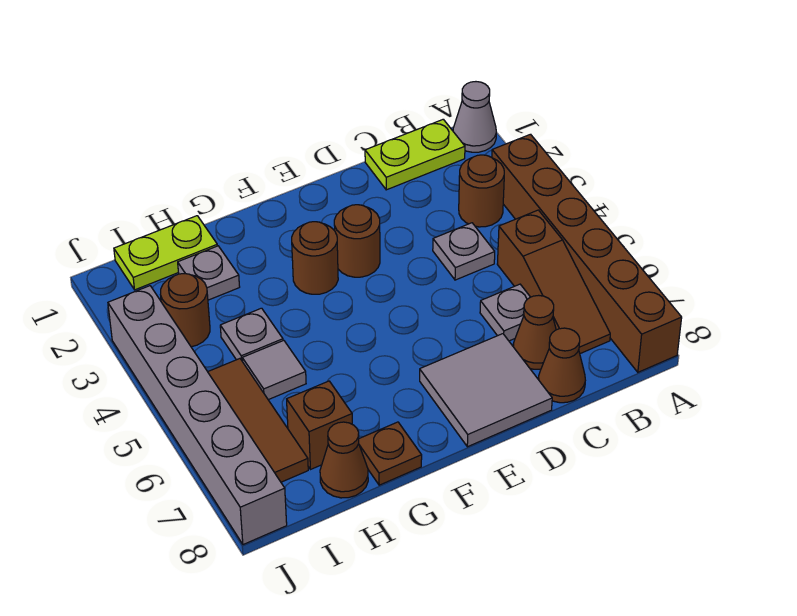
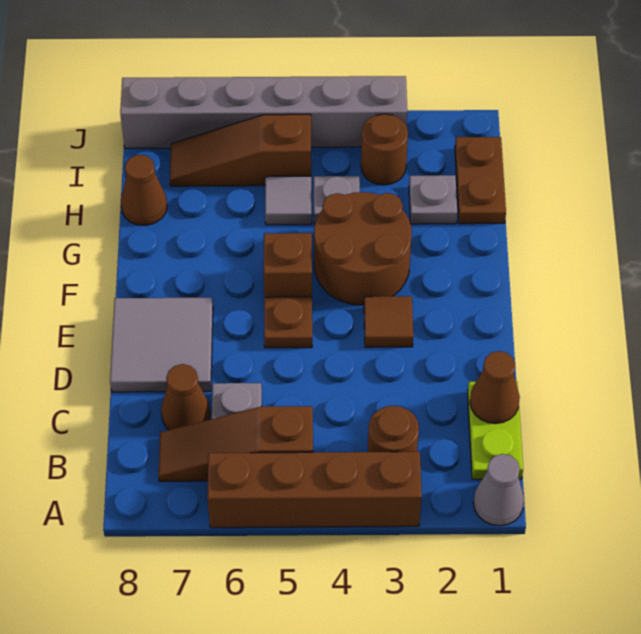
brown 1x6 brick [492,134,682,372] -> brown 1x4 brick [207,452,422,528]
grey 1x1 plate [433,223,495,280] -> none
brown 1x1 cone [538,328,585,403] -> brown 1x1 cone moved to [470,351,520,424]
brown 1x1 round brick [334,205,380,277] -> brown 1x1 tile [364,296,413,347]
brown 1x1 round brick [292,222,338,294] -> brown 2x2 round brick [314,192,412,305]
brown 1x1 plate [359,422,422,485] -> brown 1x1 plate moved to [264,297,312,348]
lime 1x2 plate [114,216,217,290] -> brown 1x2 plate [455,137,506,224]
brown 1x1 brick [287,381,352,470] -> brown 1x1 brick moved to [264,233,312,297]
brown 1x3 tile [208,359,308,482] -> brown 1x3 slope [170,114,311,186]

